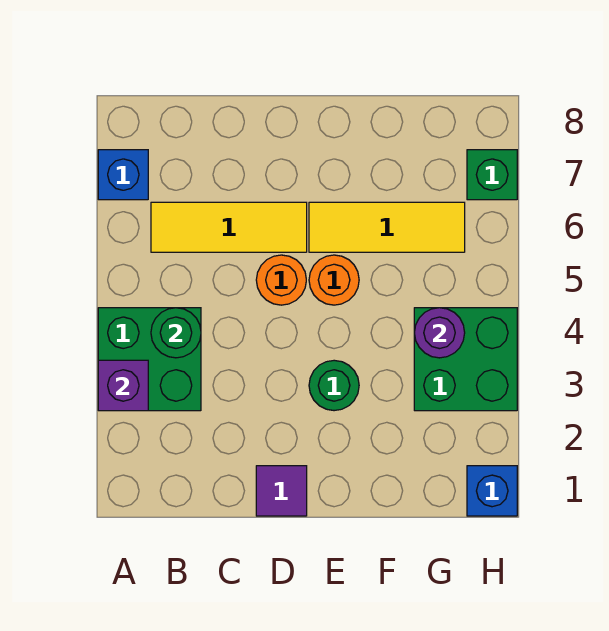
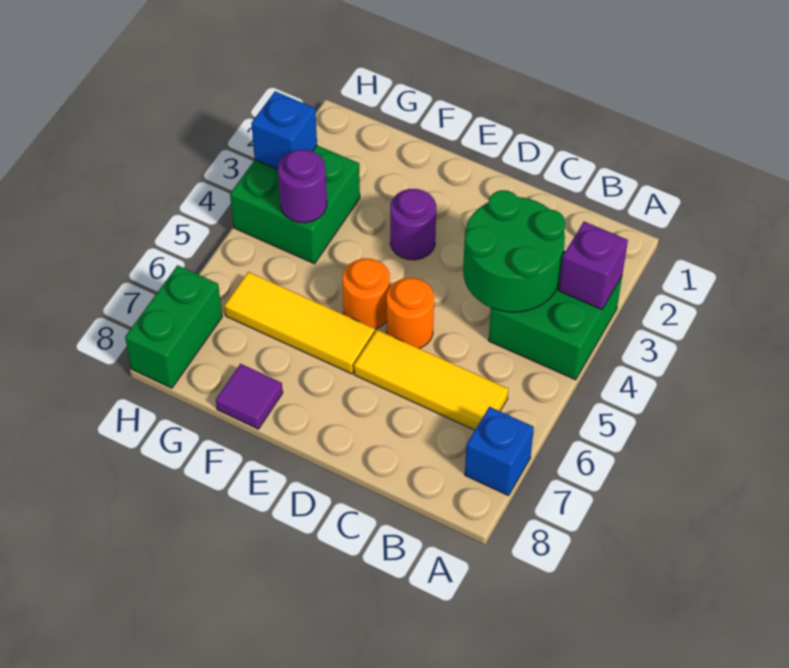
green 1x1 round brick [151,308,201,358] -> green 2x2 round brick [463,190,565,312]
purple 1x1 tile [256,466,307,516] -> purple 1x1 tile moved to [216,364,283,429]
green 1x1 round brick [309,360,359,411] -> purple 1x1 round brick [390,189,436,260]
blue 1x1 brick [467,466,517,516] -> blue 1x1 brick moved to [251,91,317,169]
green 1x1 brick [467,150,517,200] -> green 1x2 brick [125,265,222,388]

